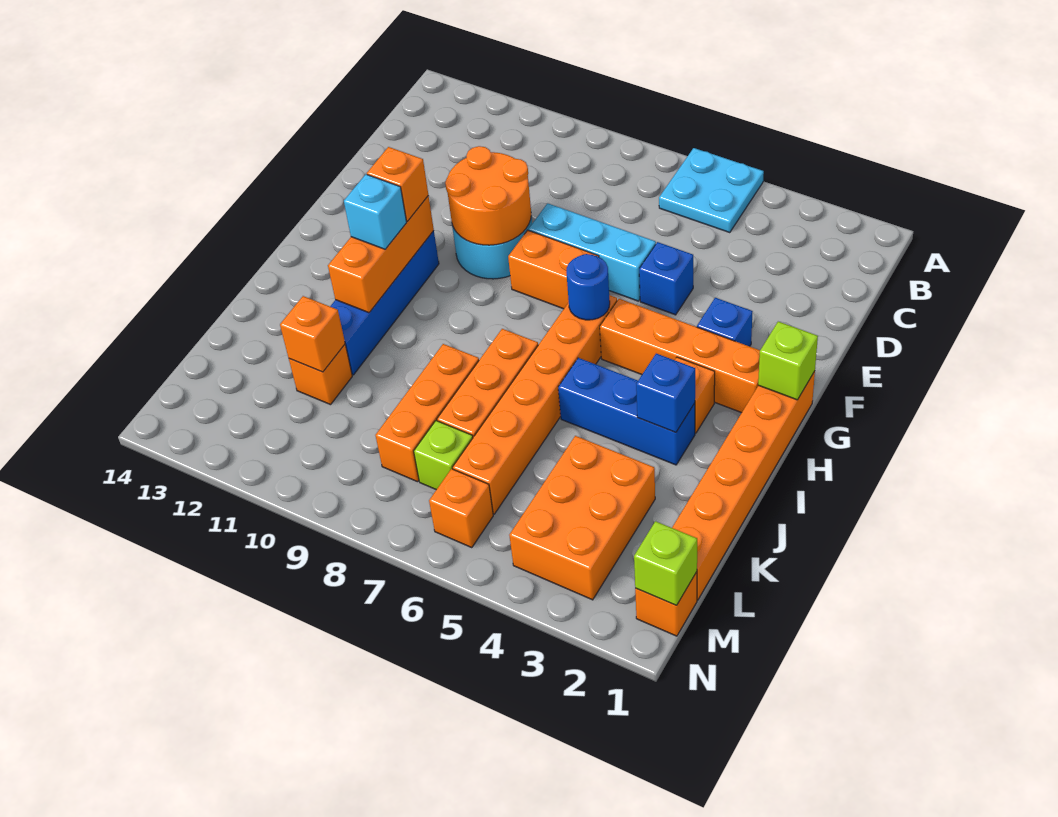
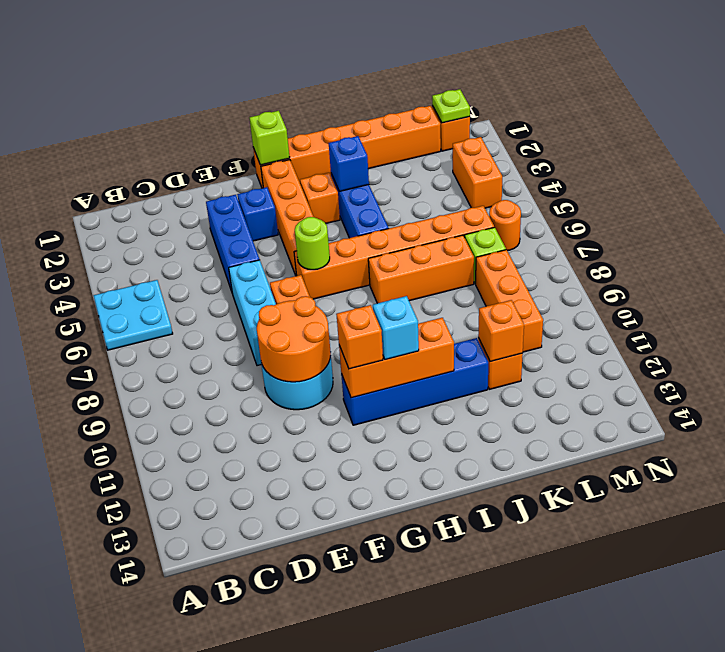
blue 1x1 brick [639,242,693,315] -> blue 1x3 brick [206,195,260,291]
blue 1x1 round brick [566,254,610,320] -> lime 1x1 round brick [295,217,330,270]
orange 1x3 brick [375,344,479,482] -> orange 1x3 brick turned to [476,250,543,352]
orange 2x3 brick [509,436,655,600] -> orange 1x2 brick [453,137,502,208]
lime 1x1 brick [634,521,697,605] -> lime 1x1 plate [432,89,470,123]
orange 1x1 brick [429,469,493,547] -> orange 1x1 round brick [489,200,521,251]

